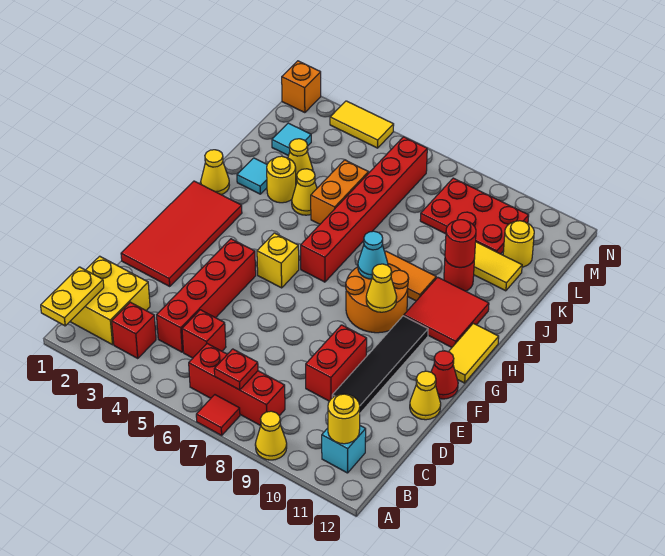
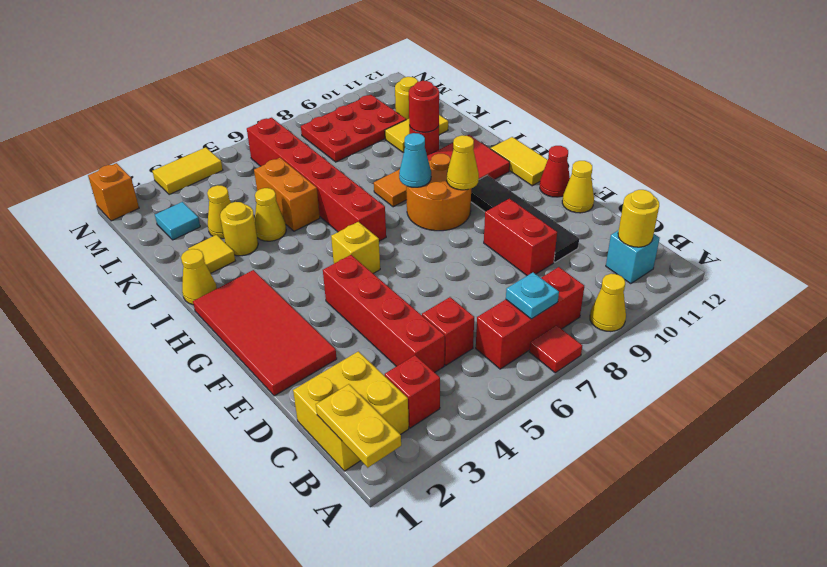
red 1x1 plate [214,349,258,390] -> cyan 1x1 plate [506,273,559,319]
cyan 1x1 tile [237,158,267,194] -> yellow 1x1 tile [188,235,235,273]

